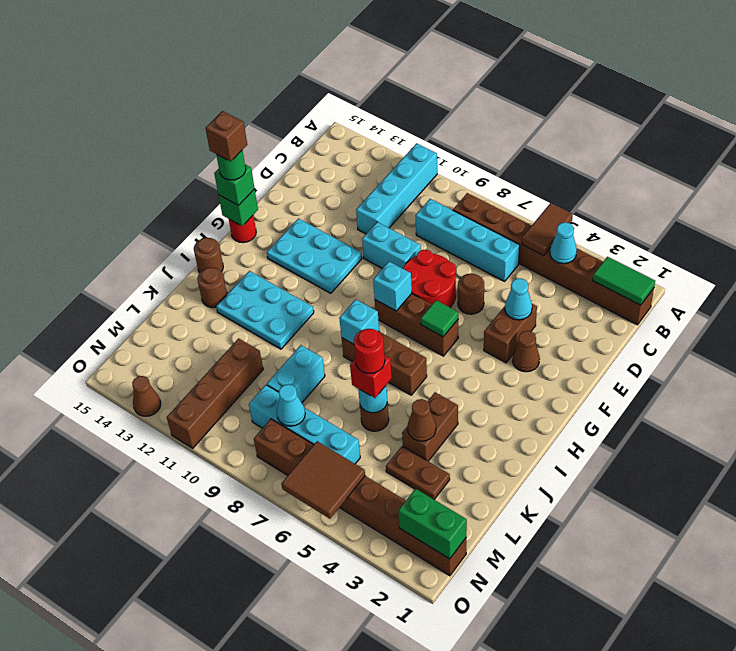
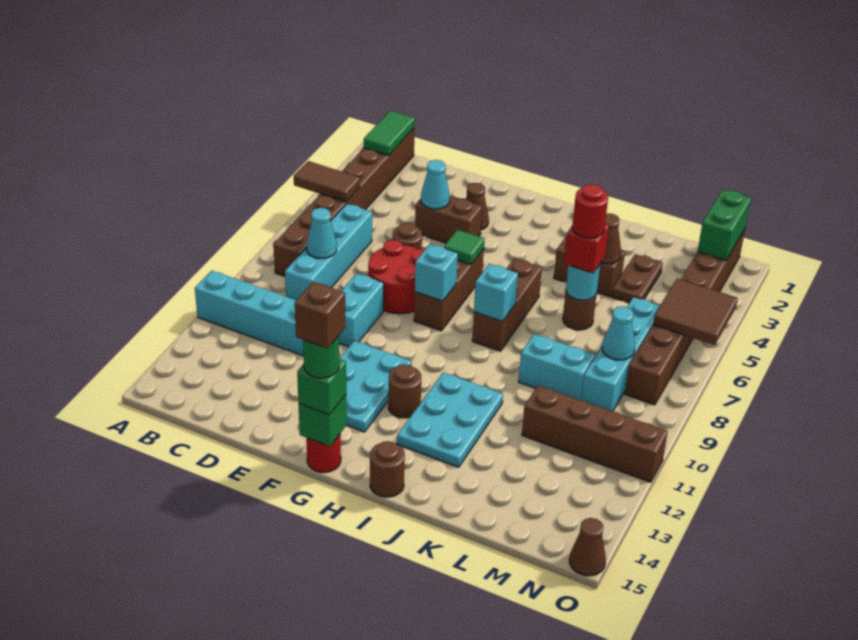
cyan 1x1 cone [550,222,577,264] -> cyan 1x1 cone moved to [307,208,337,258]
brown 1x1 round brick [197,267,227,308] -> brown 1x1 round brick moved to [388,364,421,418]
brown 1x1 cone [132,376,161,416] -> brown 1x1 cone moved to [569,518,606,576]

